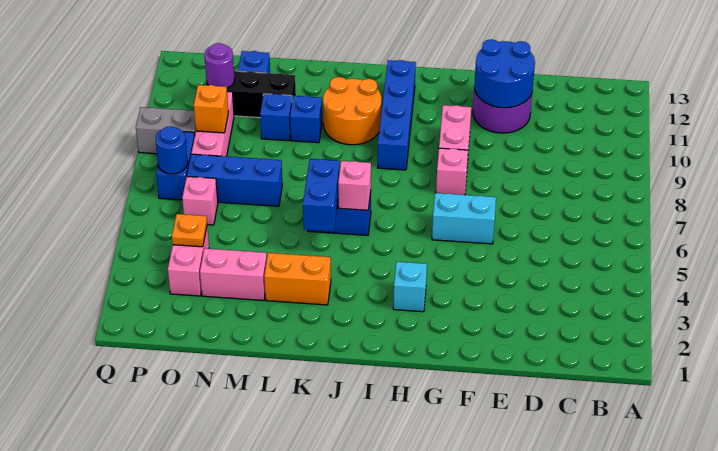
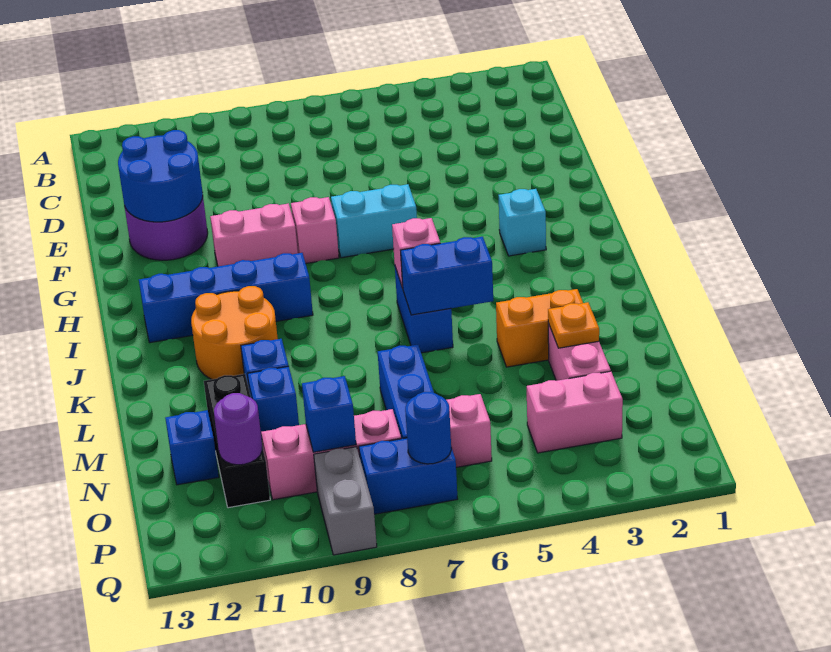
cyan 1x2 brick [432,193,496,244] -> cyan 1x2 brick turned to [331,184,417,258]
orange 1x2 brick [264,253,331,305] -> orange 1x2 brick turned to [496,289,583,367]
orange 1x1 plate [172,214,207,247] -> orange 1x1 plate moved to [548,302,599,348]
orange 1x1 brick [194,85,228,133] -> blue 1x1 brick [302,376,356,452]

